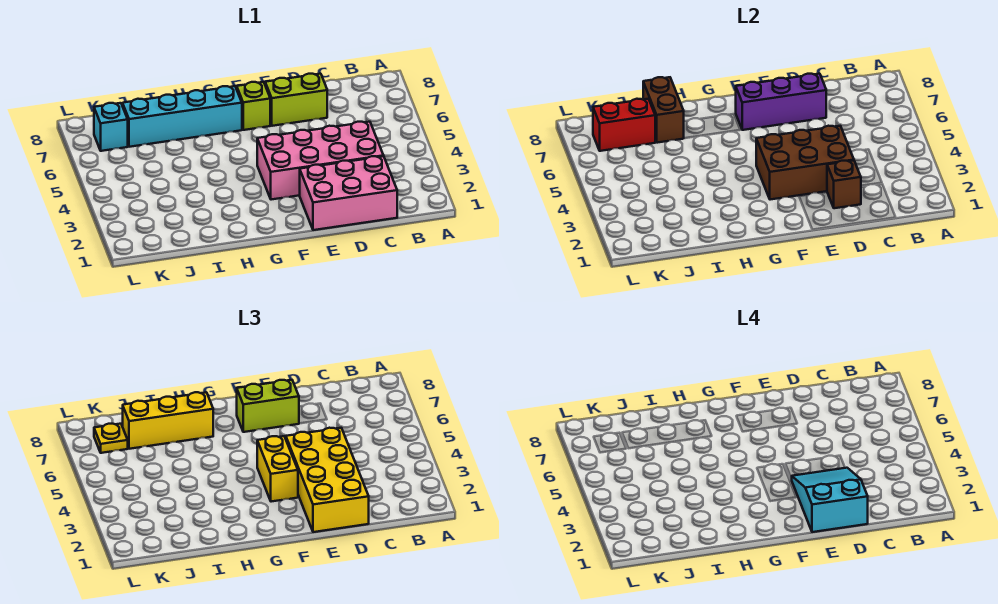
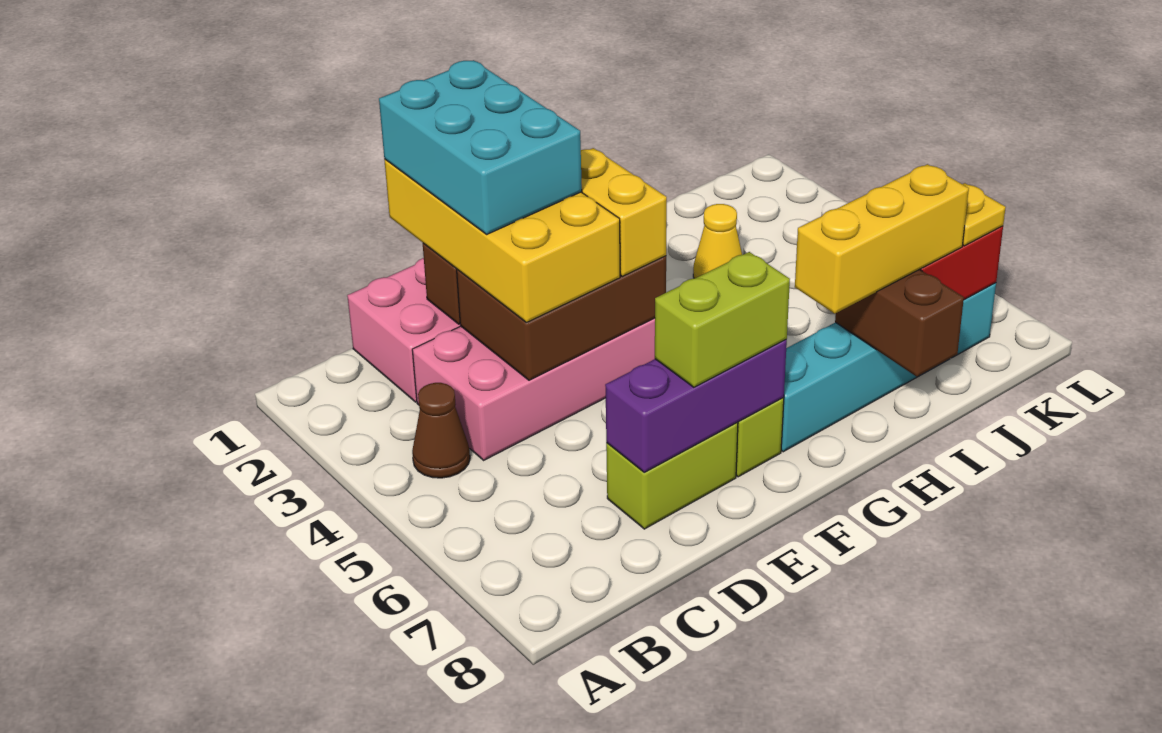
none -> brown 1x1 cone [412,383,470,478]
cyan 2x3 slope [792,468,868,532] -> cyan 2x3 brick [379,60,582,234]
none -> yellow 1x1 cone [693,204,742,278]

